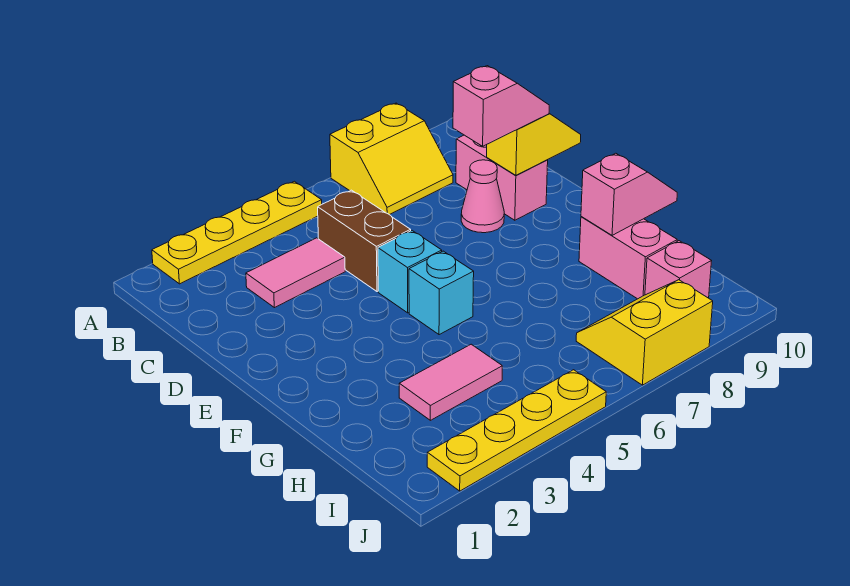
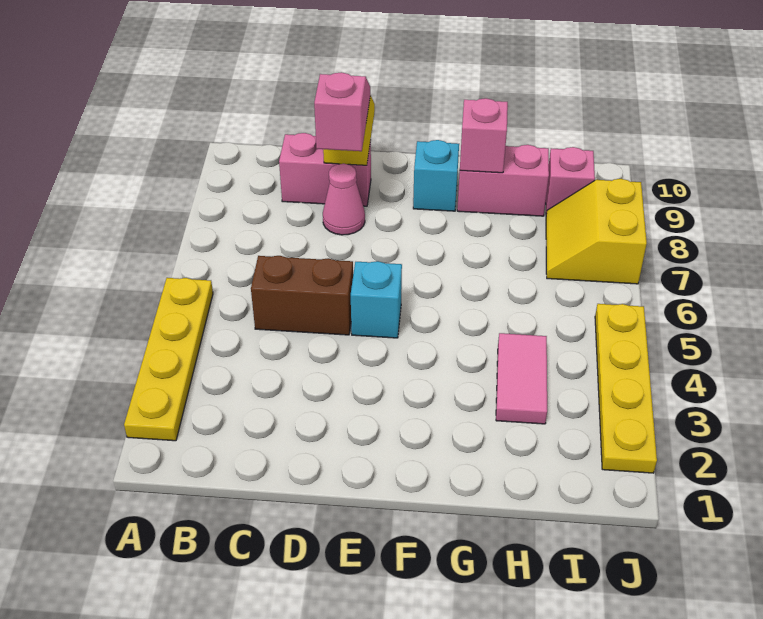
yellow 2x2 slope [330,103,453,215] -> none
pink 1x2 tile [246,238,345,308] -> none
cyan 1x1 brick [409,251,474,335] -> cyan 1x1 brick moved to [413,140,459,211]

